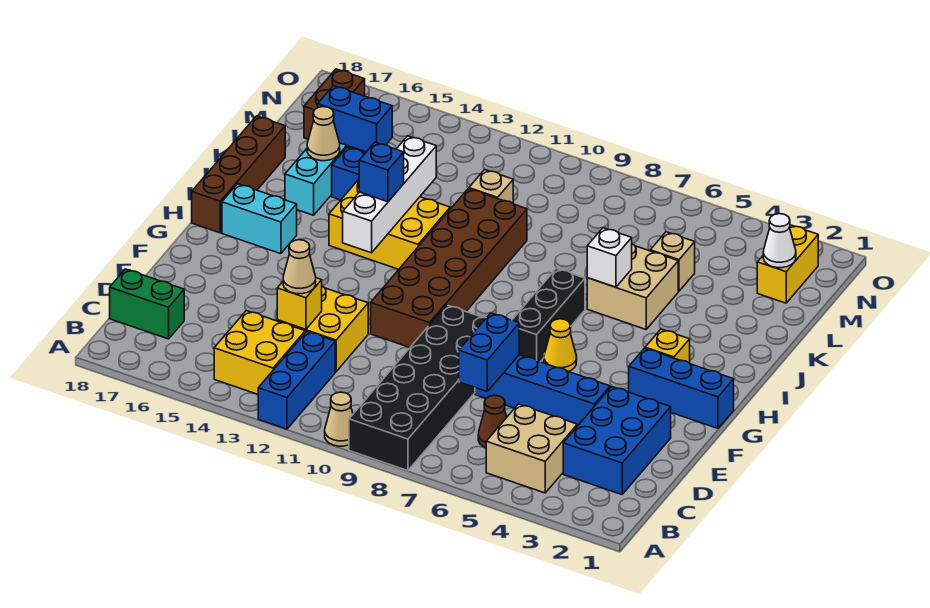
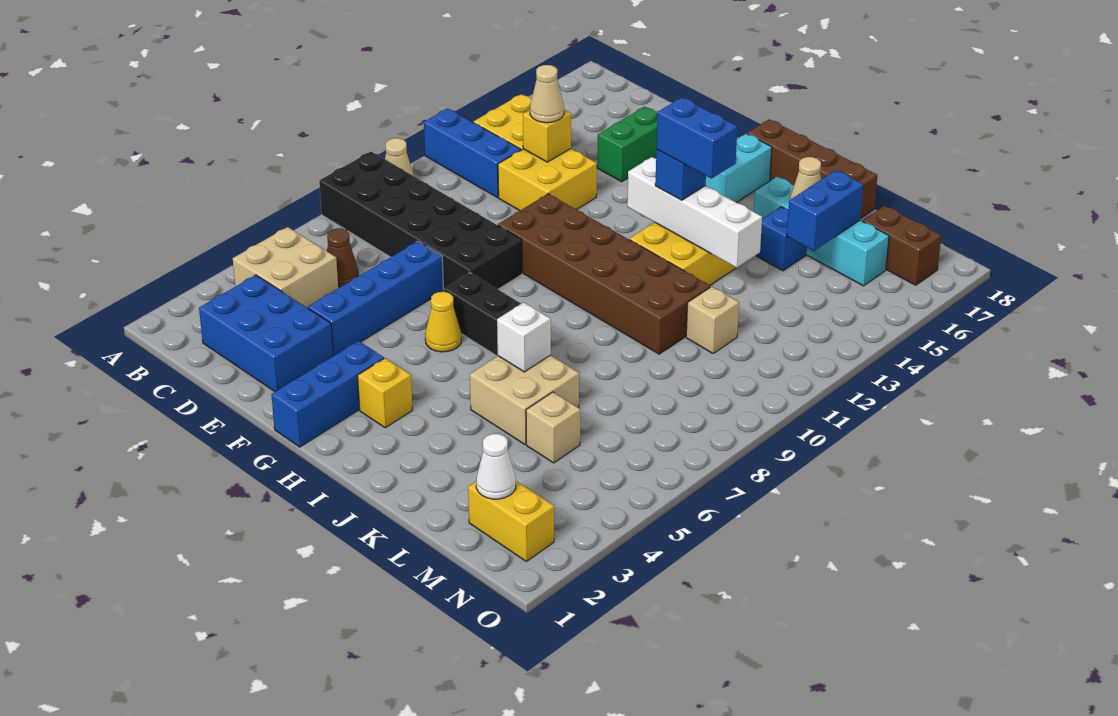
green 1x2 brick [110,269,184,339] -> green 1x2 brick moved to [597,107,657,182]
blue 1x2 brick [459,313,519,391] -> blue 1x2 brick moved to [656,97,737,179]

